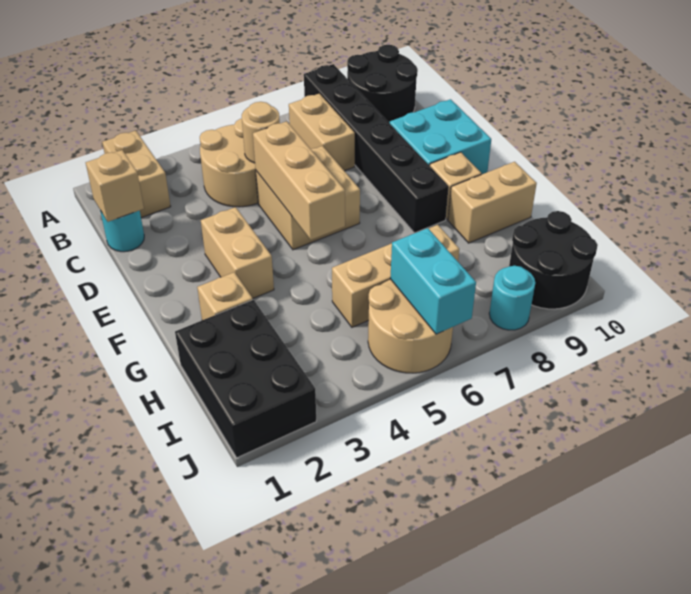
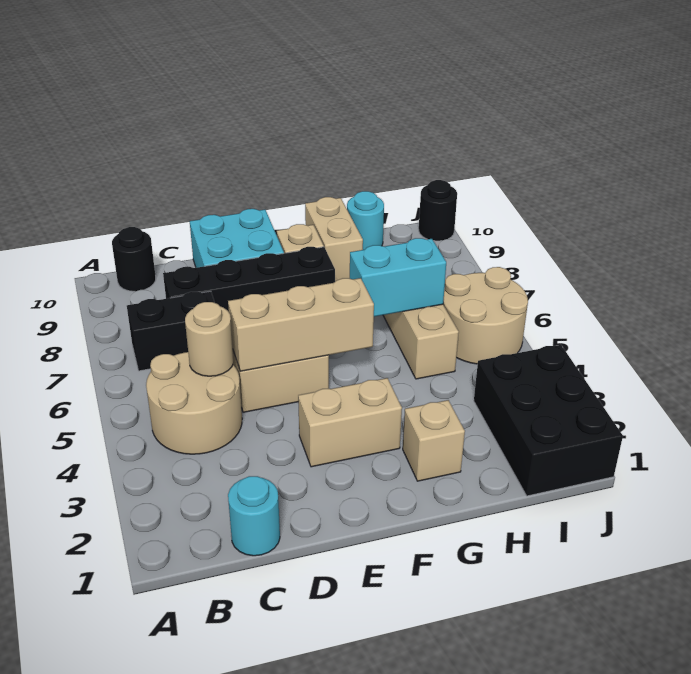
tan 1x2 brick [102,131,171,218] -> none
black 1x6 brick [304,64,449,233] -> black 1x4 brick [163,247,335,312]
black 2x2 round brick [347,45,418,123] -> black 1x1 round brick [112,227,156,291]
tan 1x2 brick [289,94,355,171] -> black 1x2 brick [127,291,215,371]
tan 1x1 brick [86,150,144,222] -> none
black 2x3 brick [175,300,316,458] -> black 2x3 brick turned to [474,345,623,496]
cyan 1x2 brick [390,228,476,334] -> cyan 1x2 brick moved to [350,238,446,317]
black 2x2 round brick [509,211,598,309] -> black 1x1 round brick [419,180,457,241]
cyan 1x1 round brick [489,266,535,330] -> cyan 1x1 round brick moved to [347,191,384,250]

